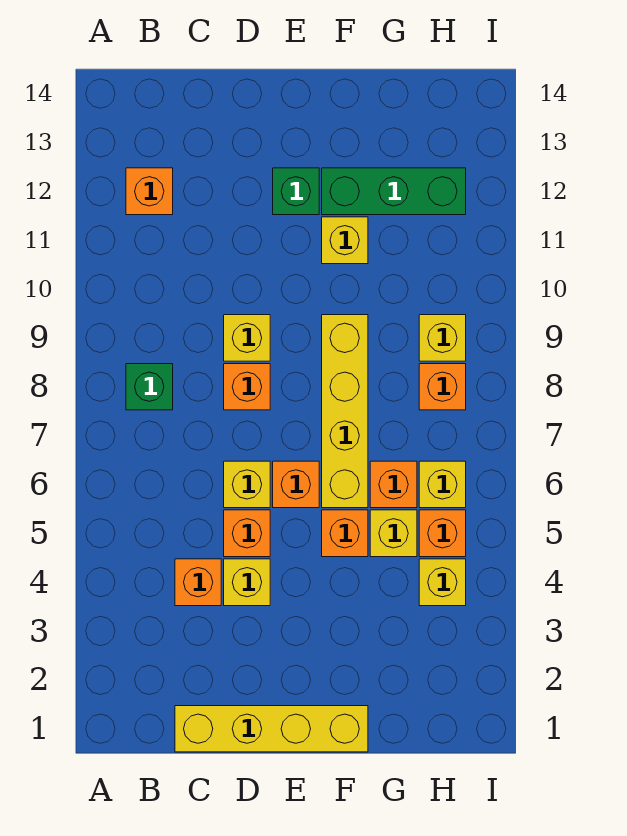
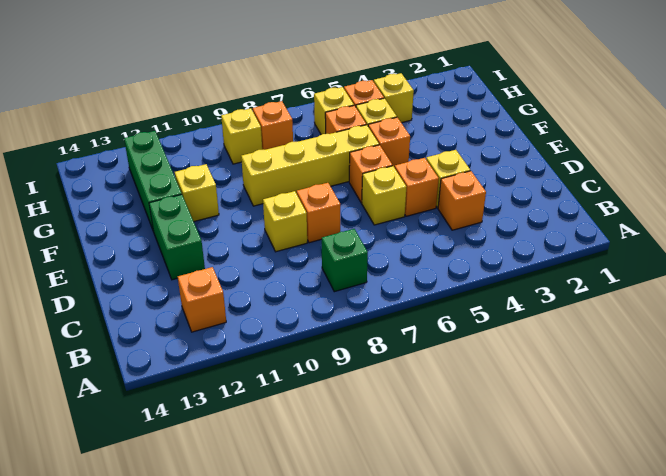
yellow 1x4 brick [175,706,368,752] -> none
green 1x1 brick [273,168,319,215] -> green 1x2 brick [149,195,205,280]

